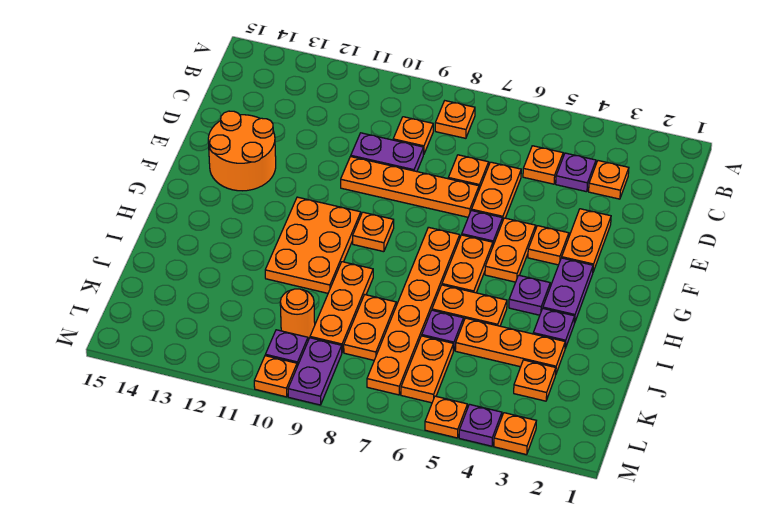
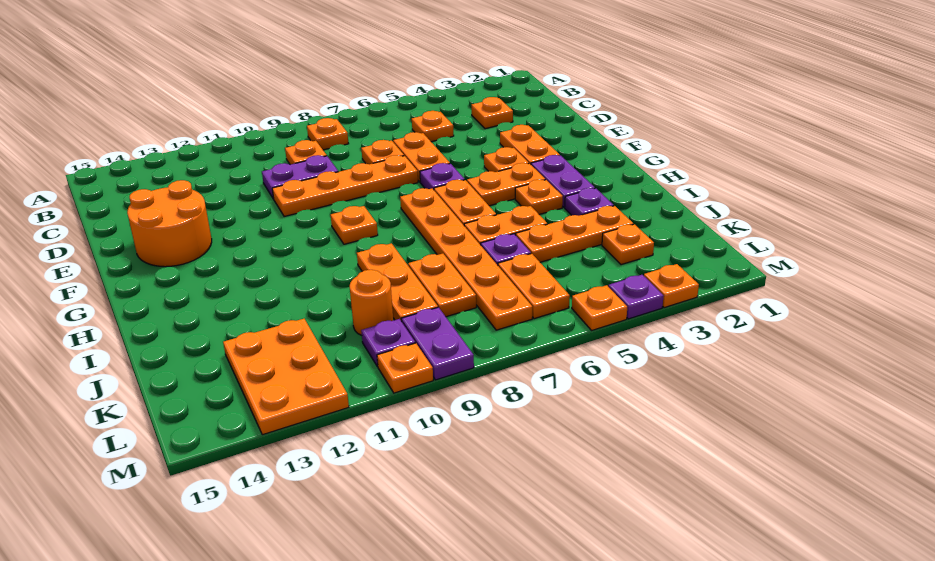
purple 1x1 plate [556,153,596,192] -> none
orange 1x2 plate [485,218,536,282] -> orange 1x2 plate turned to [467,163,545,206]
orange 2x3 plate [265,197,361,293] -> orange 2x3 plate moved to [223,319,349,435]
purple 1x1 plate [509,275,550,315] -> orange 1x1 plate [515,180,563,214]

